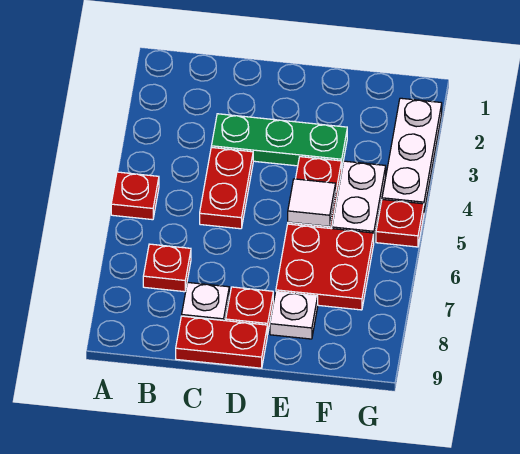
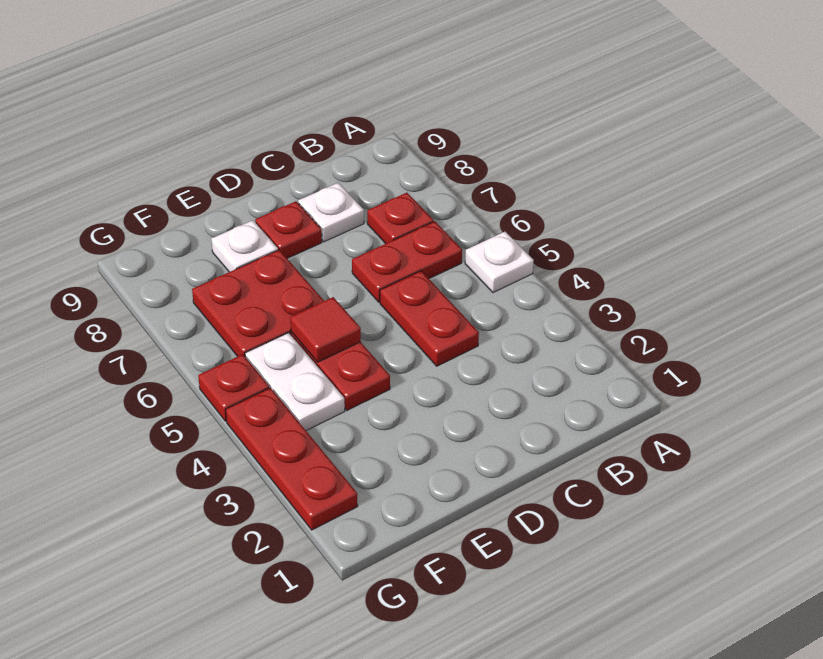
red 1x1 plate [111,172,159,220] -> white 1x1 plate [465,232,534,293]
green 1x3 plate [211,114,347,167] -> none
red 1x2 plate [176,316,267,368] -> red 1x2 plate moved to [352,221,462,302]
white 1x1 tile [288,179,336,226] -> red 1x1 tile [290,297,361,362]
white 1x3 plate [382,98,442,211] -> red 1x3 plate [226,388,358,530]

